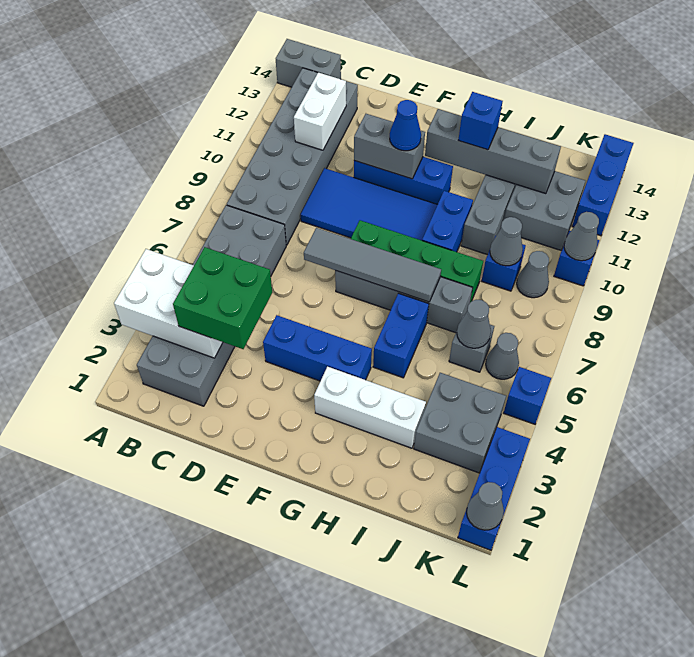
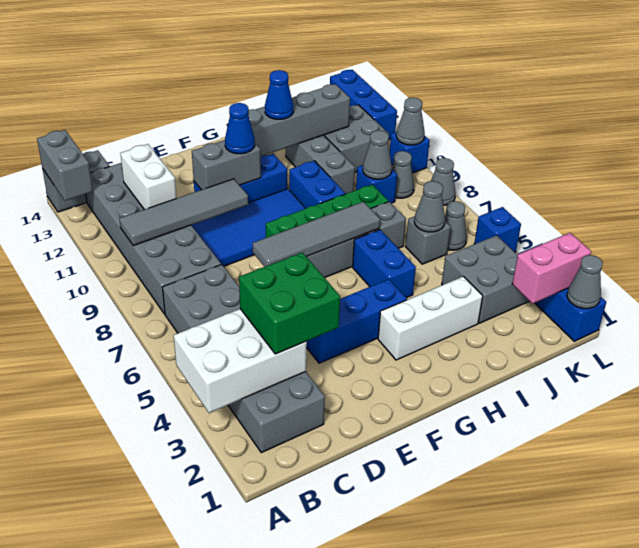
none -> grey 1x2 brick [37,130,93,201]
none -> grey 1x4 tile [119,179,248,246]
blue 1x1 brick [458,92,503,150] -> blue 1x1 cone [265,70,293,119]
none -> pink 1x2 brick [512,233,591,304]
none -> grey 1x1 cone [431,158,456,205]

